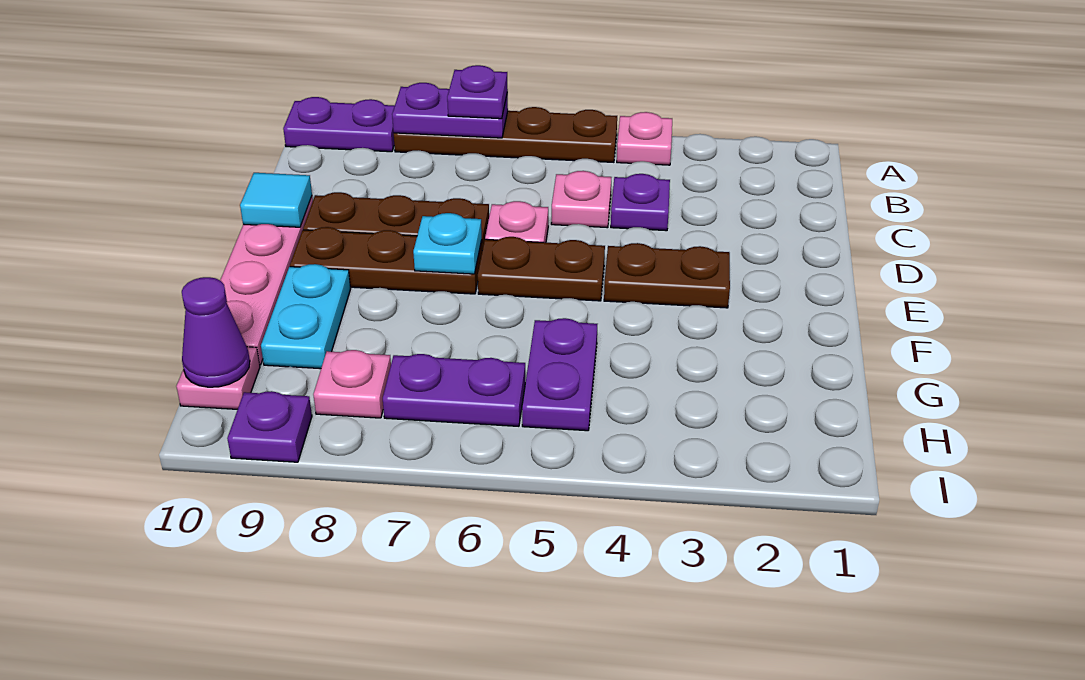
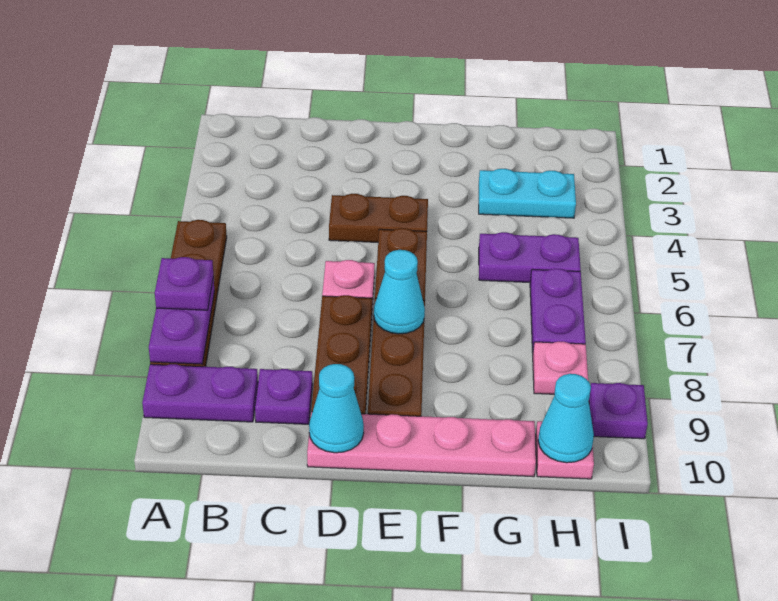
pink 1x1 plate [617,112,672,165] -> none
purple 1x2 plate [283,97,395,152] -> purple 1x2 plate turned to [142,364,258,422]
purple 1x1 plate [611,174,670,231] -> purple 1x1 plate moved to [255,369,313,424]
pink 1x1 plate [551,171,611,228] -> none
cyan 1x1 tile [240,173,312,227] -> cyan 1x1 cone [309,364,364,453]
brown 1x2 plate [604,243,730,308] -> brown 1x2 plate turned to [329,194,428,242]
cyan 1x1 plate [413,213,482,274] -> cyan 1x1 cone [374,250,425,334]
cyan 1x2 plate [261,264,351,369] -> cyan 1x2 plate moved to [479,169,576,218]
purple 1x1 cone [182,277,250,387] -> cyan 1x1 cone [538,374,594,463]

